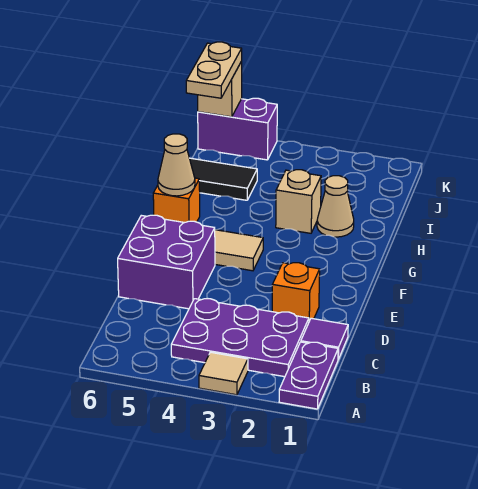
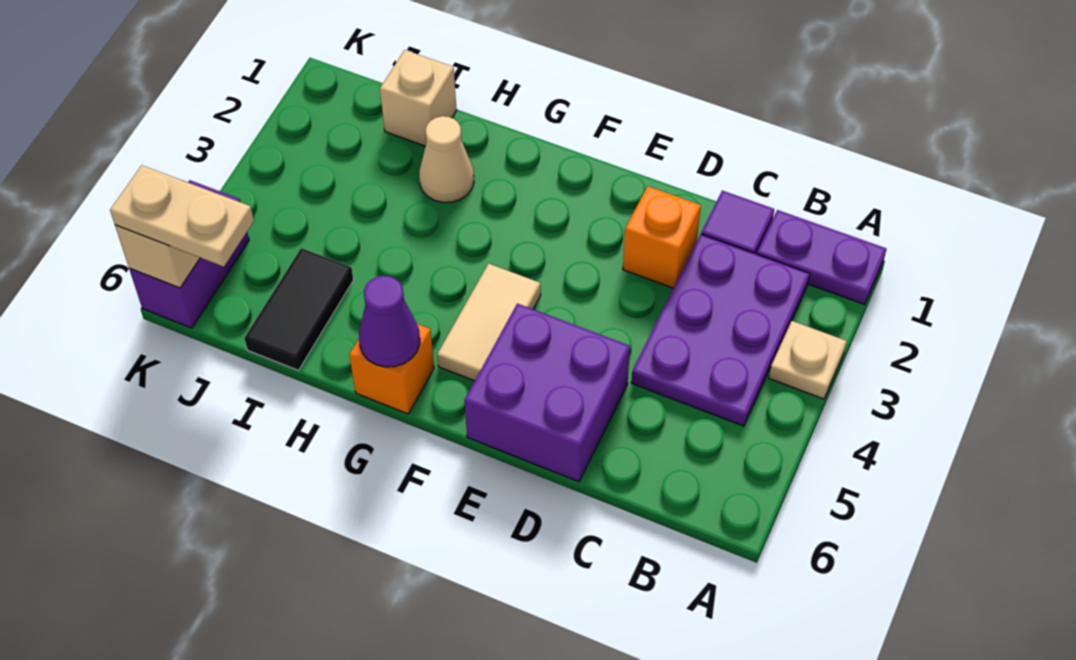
tan 1x1 tile [199,352,248,395] -> tan 1x1 plate [769,321,847,399]
tan 1x1 cone [158,134,195,196] -> purple 1x1 cone [359,276,420,367]
tan 1x1 brick [276,170,321,233] -> tan 1x1 brick moved to [380,50,457,146]

